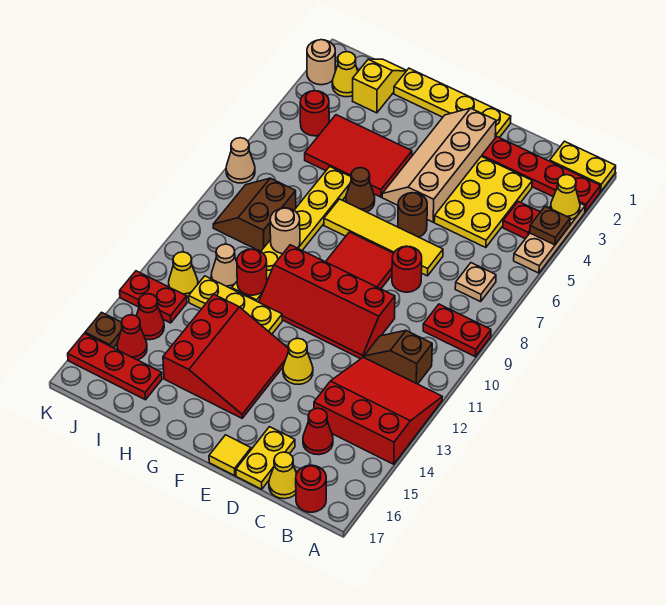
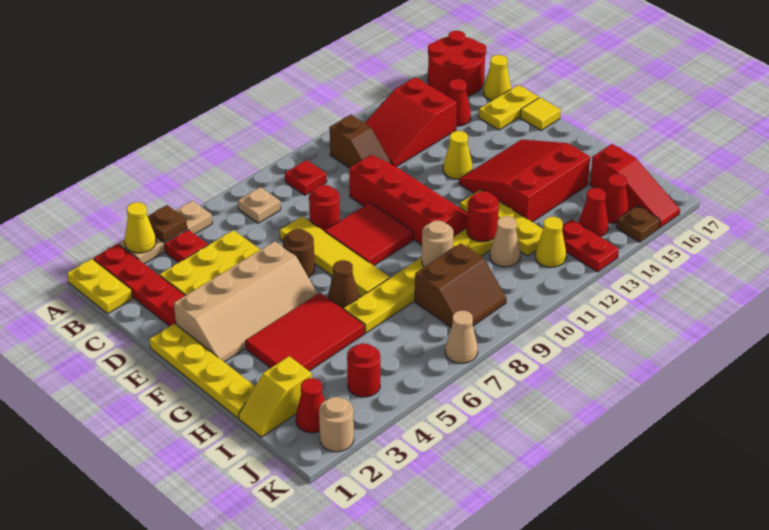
red 1x2 plate [423,304,491,357] -> red 1x1 plate [285,160,327,195]
red 3x3 slope [314,357,442,464] -> red 2x3 slope [365,77,457,167]
red 1x1 round brick [296,465,326,512] -> red 2x2 round brick [428,31,486,96]
red 2x3 tile [305,115,412,197] -> red 2x3 tile turned to [246,293,365,371]
red 1x3 plate [68,333,162,400] -> red 1x3 slope [590,144,680,228]
yellow 1x1 cone [332,52,358,97] -> red 1x1 cone [296,378,325,433]

